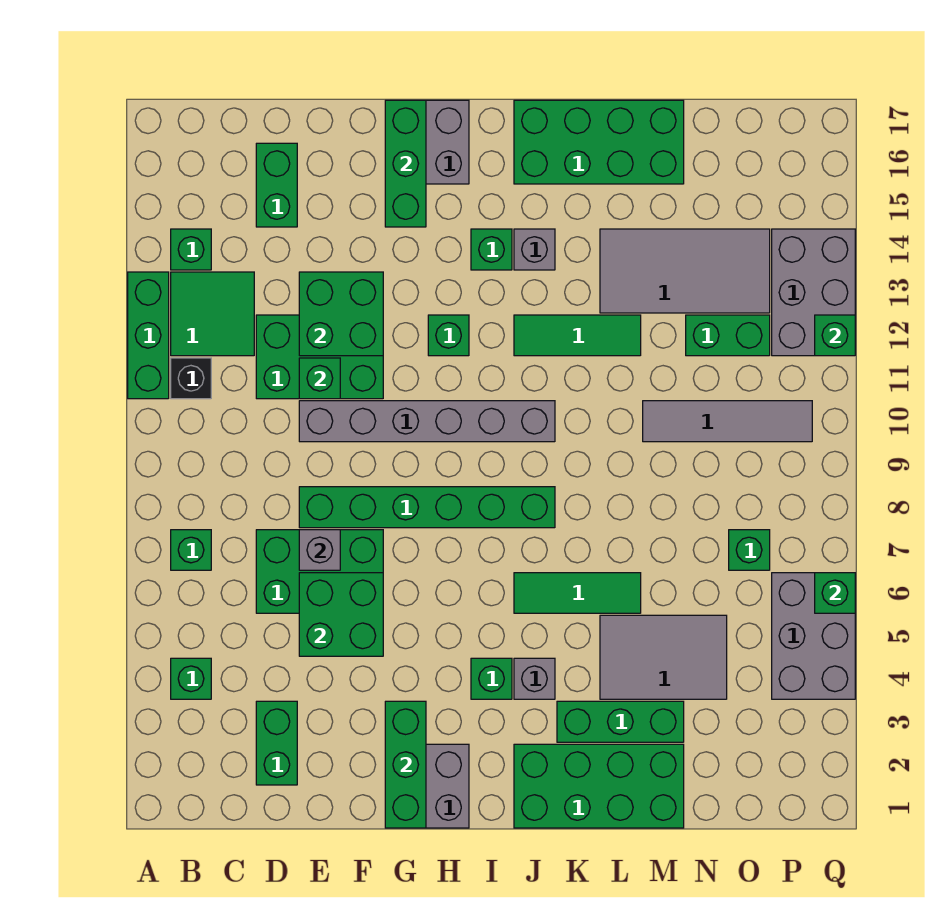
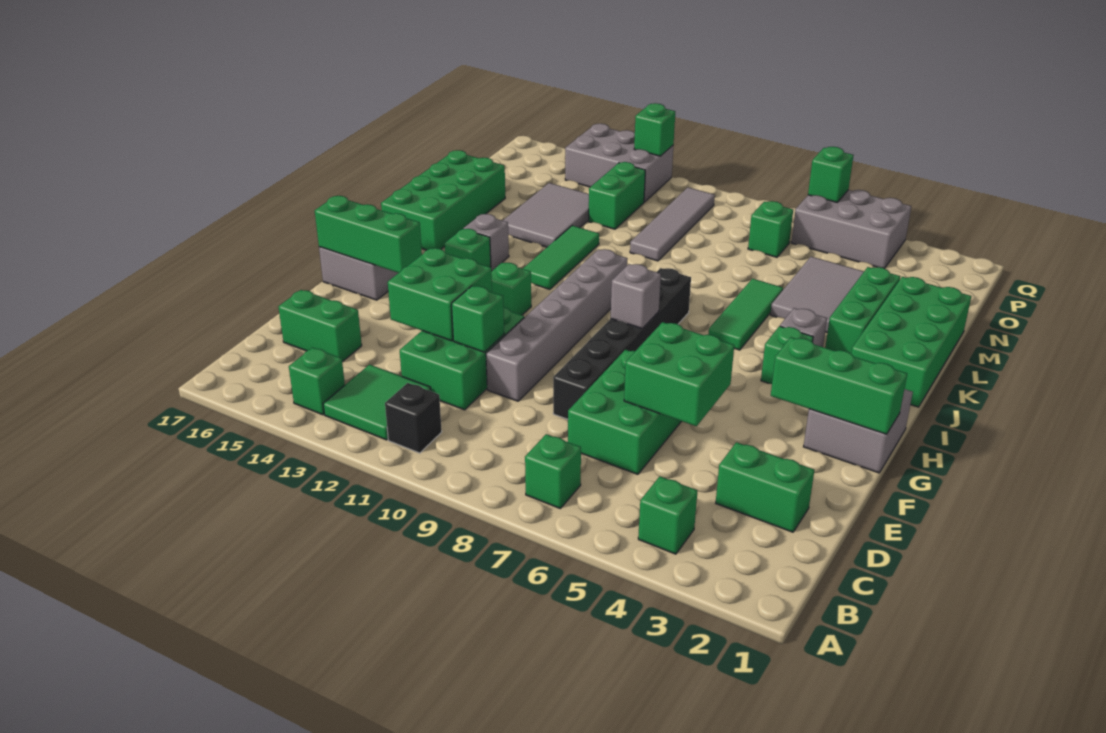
green 1x3 brick [128,272,169,399] -> none
grey 1x1 brick [299,530,340,570] -> grey 1x1 brick moved to [611,264,661,329]
green 1x6 brick [299,487,555,528] -> black 1x6 brick [553,268,691,419]
grey 2x4 tile [600,229,770,313] -> grey 2x3 tile [503,183,589,247]

